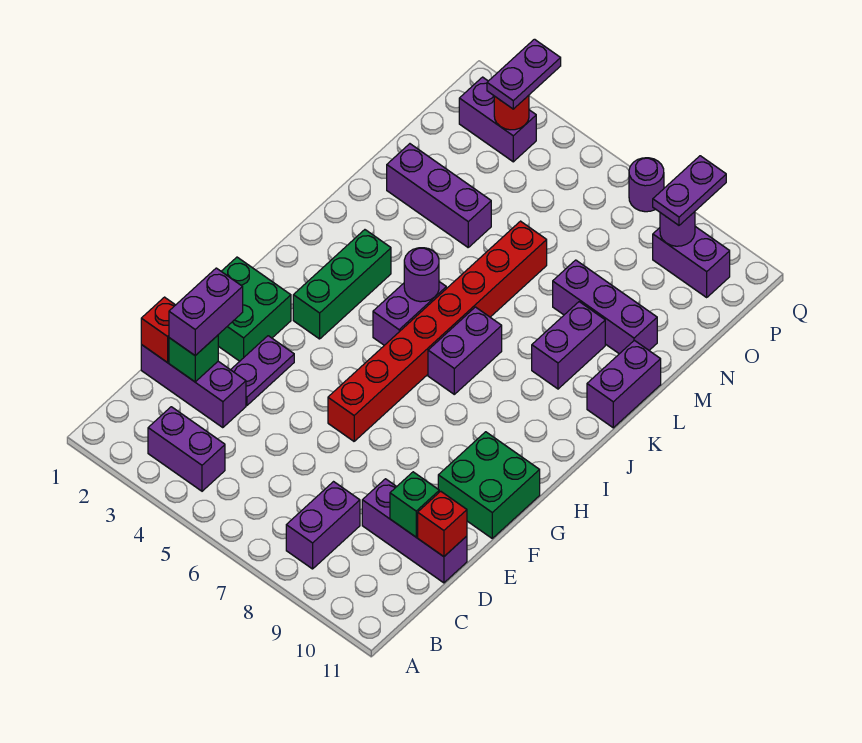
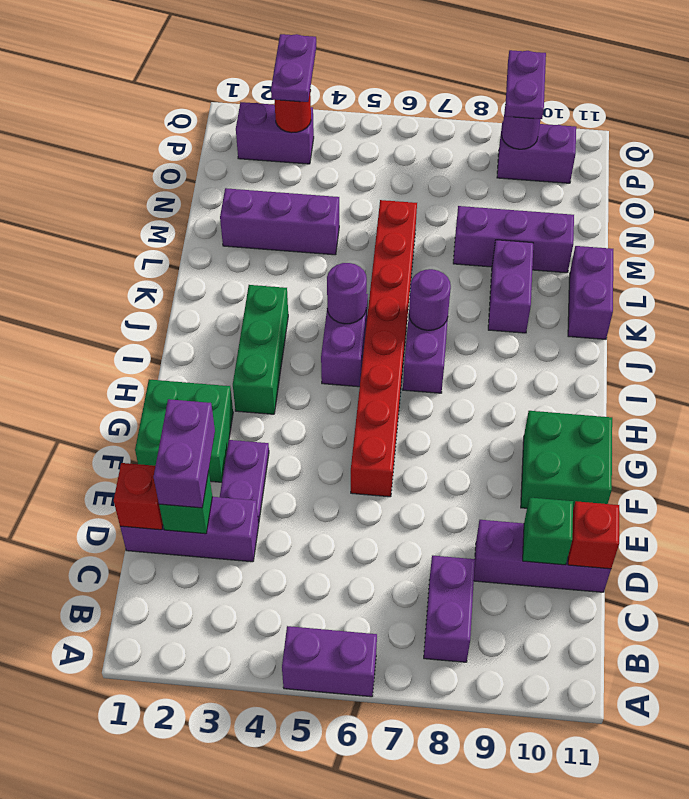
purple 1x2 brick [148,407,225,491] -> purple 1x2 brick moved to [282,626,377,697]
purple 1x1 round brick [629,158,664,212] -> purple 1x1 round brick moved to [409,269,451,330]

